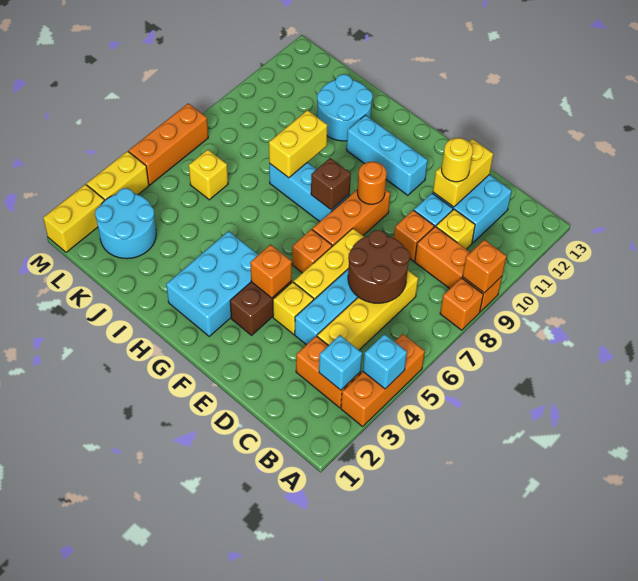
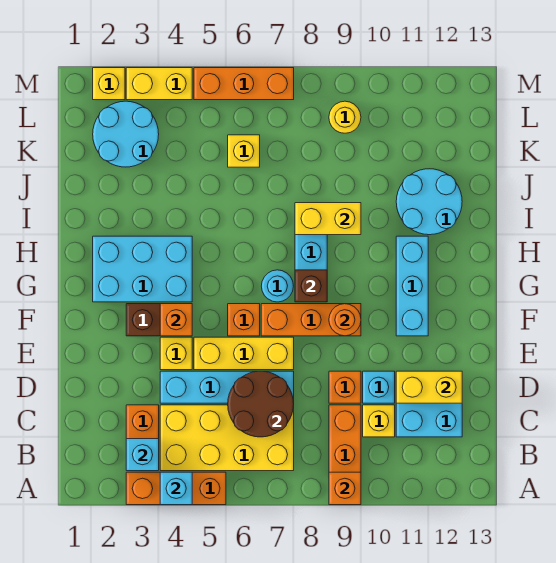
orange 1x1 brick [440,278,483,330] -> none
yellow 1x4 brick [317,270,418,350] -> yellow 2x4 brick [160,405,294,471]
yellow 1x1 round brick [442,138,473,182] -> yellow 1x1 round brick moved to [329,101,361,133]
none -> cyan 1x1 round brick [261,270,293,302]
yellow 1x2 brick [43,184,104,252] -> yellow 1x1 brick [93,68,125,100]

